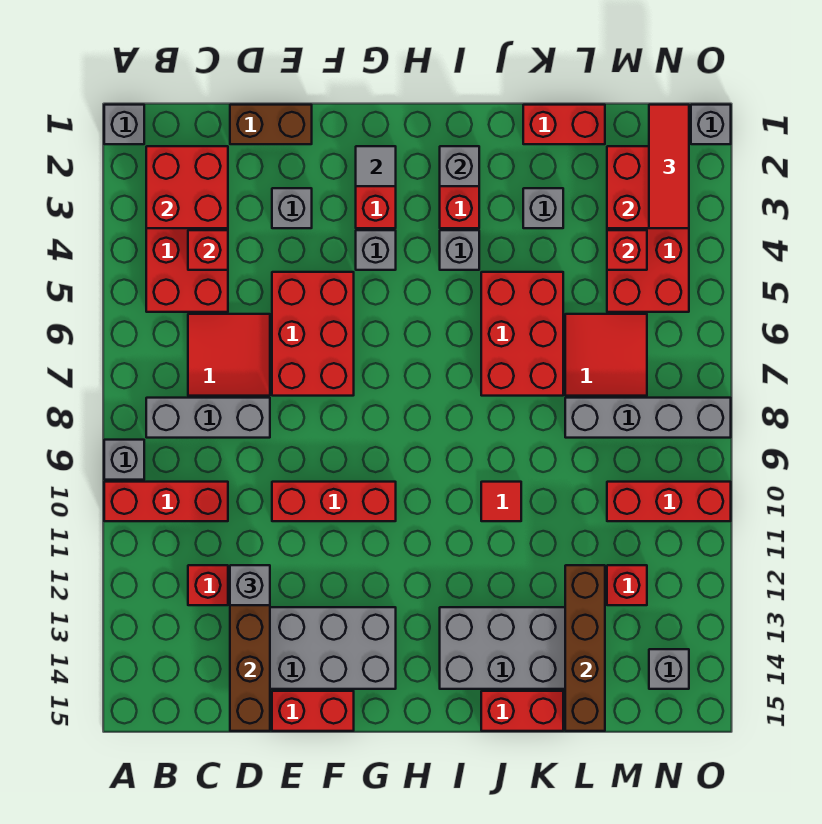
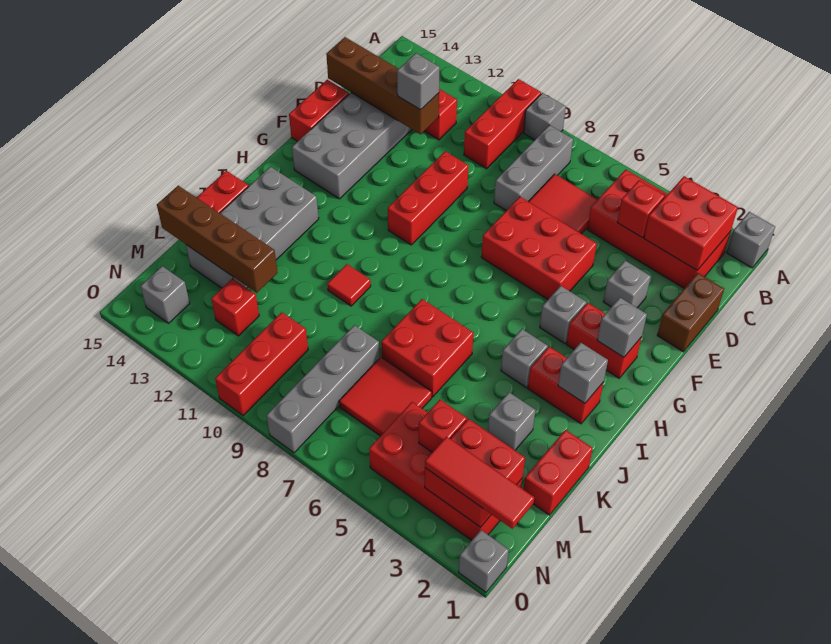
grey 1x1 tile [356,146,396,186] -> grey 1x1 brick [597,298,647,357]
red 2x3 brick [481,272,563,396] -> red 2x2 brick [381,299,474,397]

